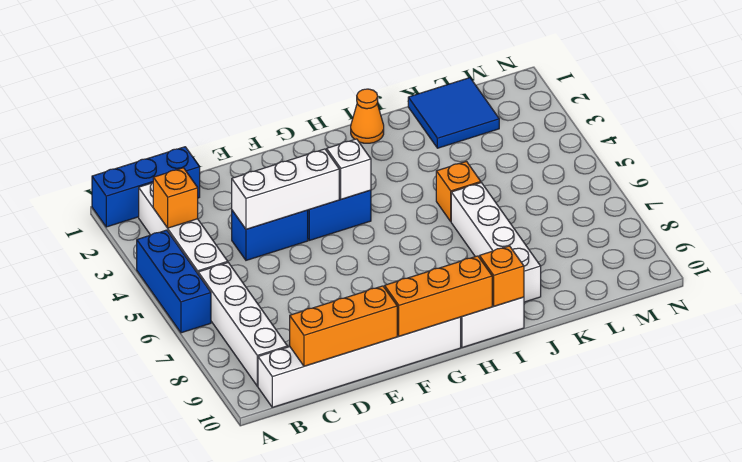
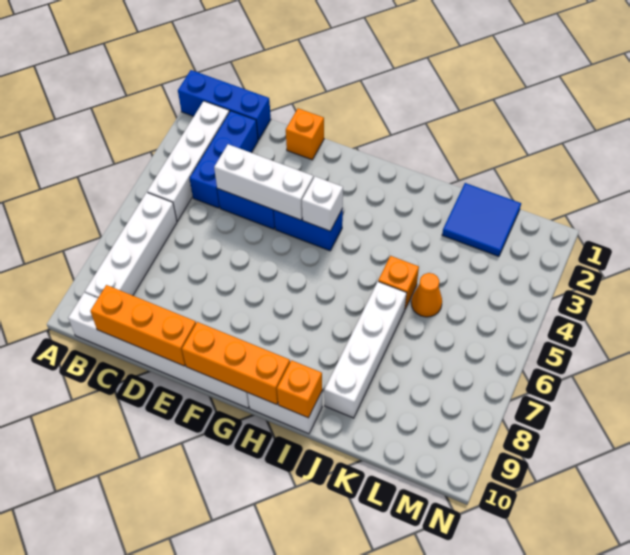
blue 1x3 brick [137,230,211,333] -> blue 1x3 brick moved to [190,111,258,208]
orange 1x1 brick [153,168,198,228] -> orange 1x1 brick moved to [286,108,324,160]
orange 1x1 cone [351,89,384,143] -> orange 1x1 cone moved to [411,273,442,317]

